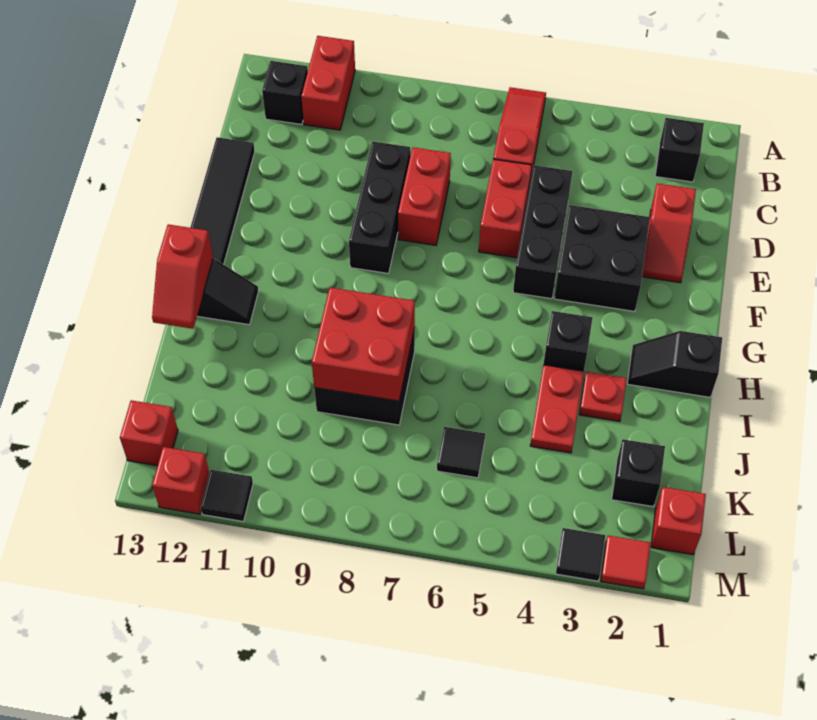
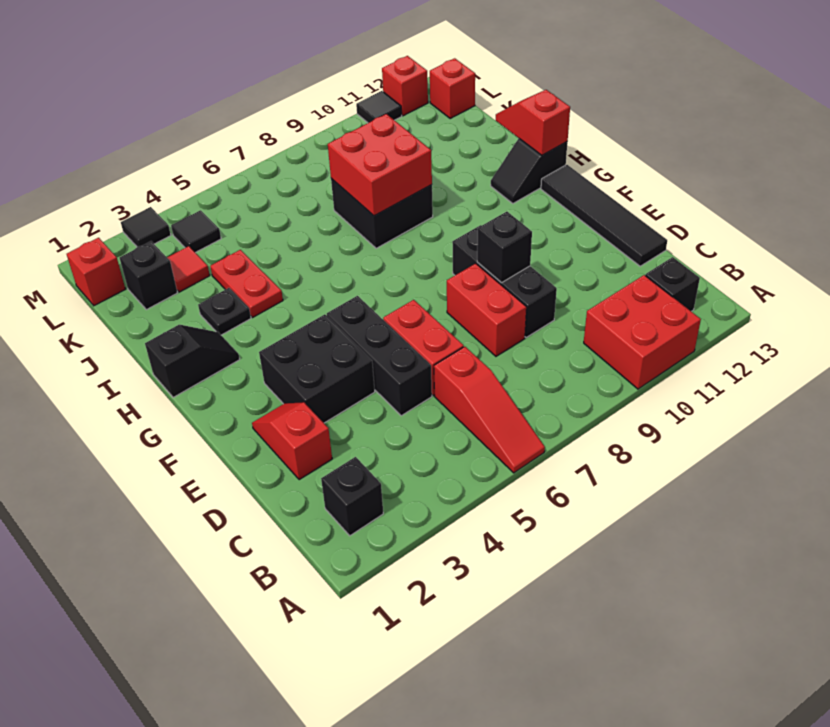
red 1x2 brick [301,36,355,130] -> red 2x2 brick [584,275,701,389]
black 1x1 brick [543,311,593,371] -> black 1x1 brick moved to [477,212,532,283]
red 1x1 plate [579,372,627,421] -> black 1x1 plate [198,288,251,335]
black 1x1 tile [437,427,485,478] -> black 1x1 tile moved to [171,210,221,253]
red 1x1 tile [601,535,651,589] -> red 1x1 tile moved to [167,246,210,292]

